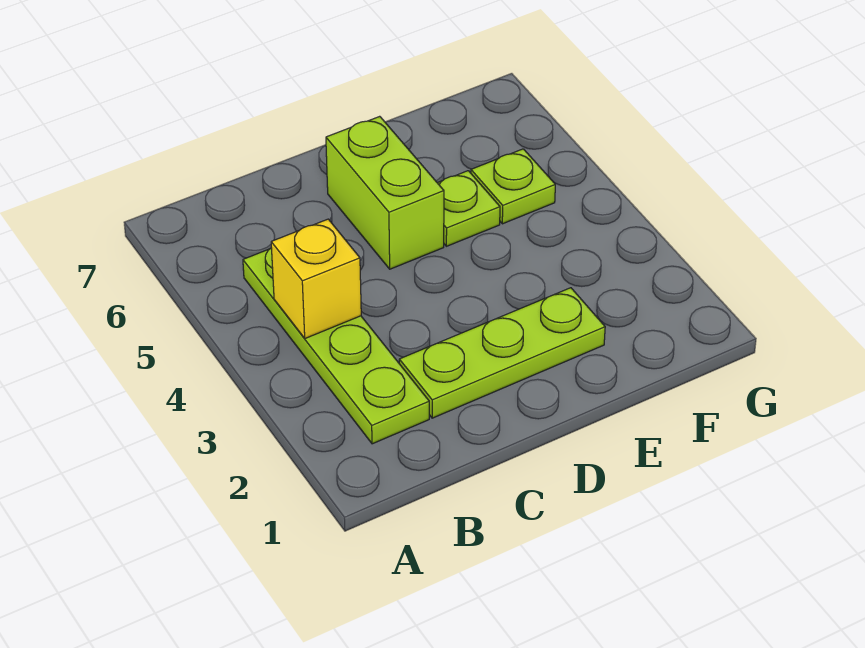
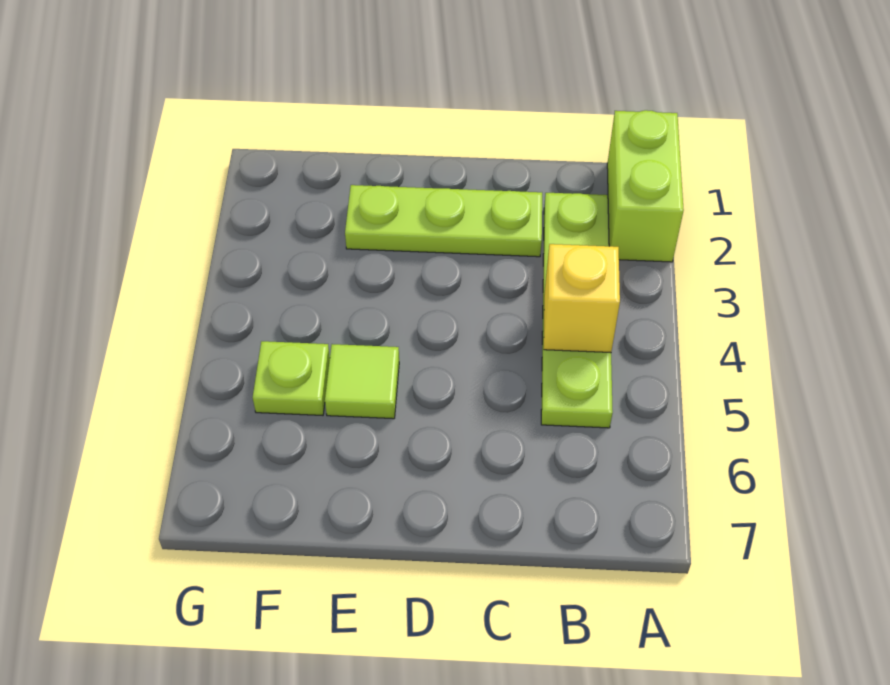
lime 1x2 brick [326,116,444,269] -> lime 1x2 brick moved to [607,110,684,262]
lime 1x1 plate [438,171,500,246] -> lime 1x1 tile [325,344,399,419]

